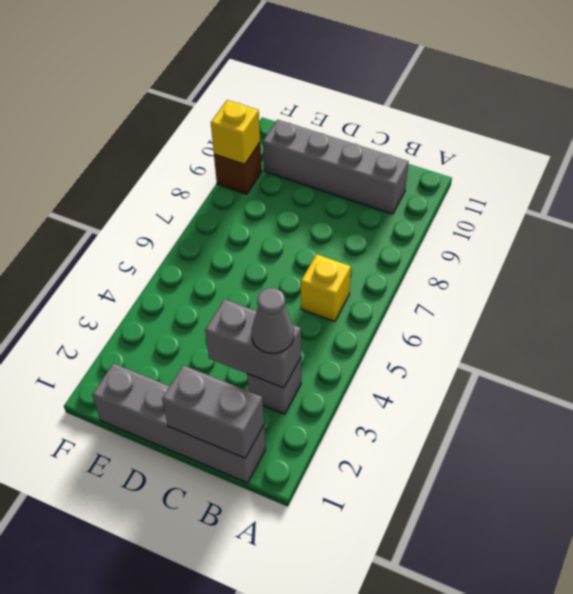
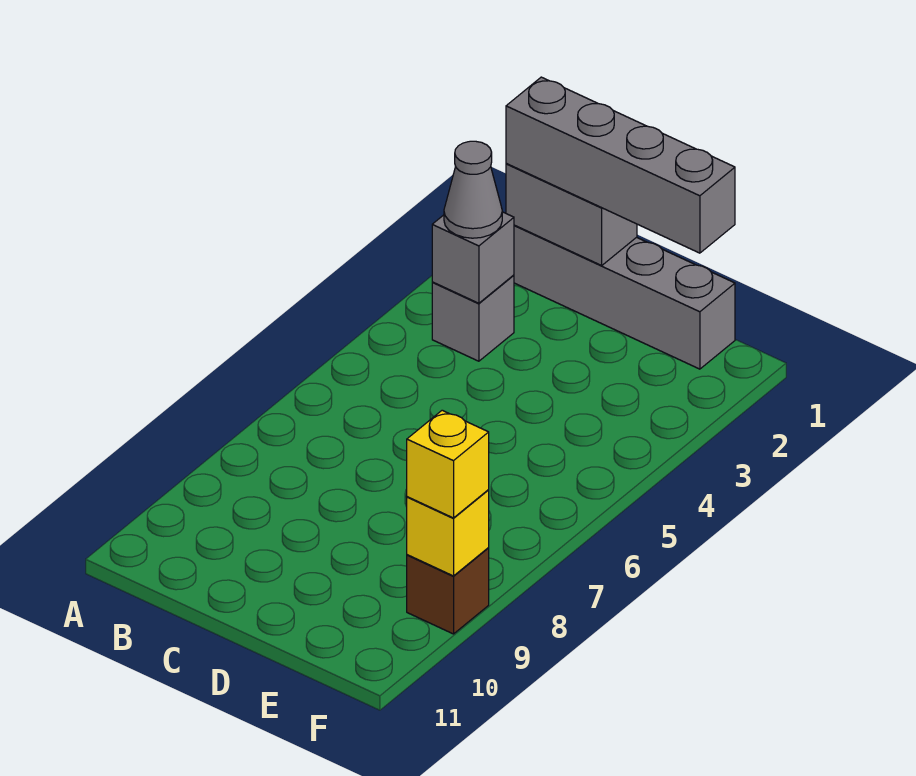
grey 1x2 brick [205,299,301,388] -> grey 1x1 brick [432,212,514,303]
yellow 1x1 brick [301,254,351,321] -> yellow 1x1 brick moved to [407,410,489,518]
grey 1x4 brick [263,120,409,214] -> grey 1x4 brick moved to [506,77,735,253]

